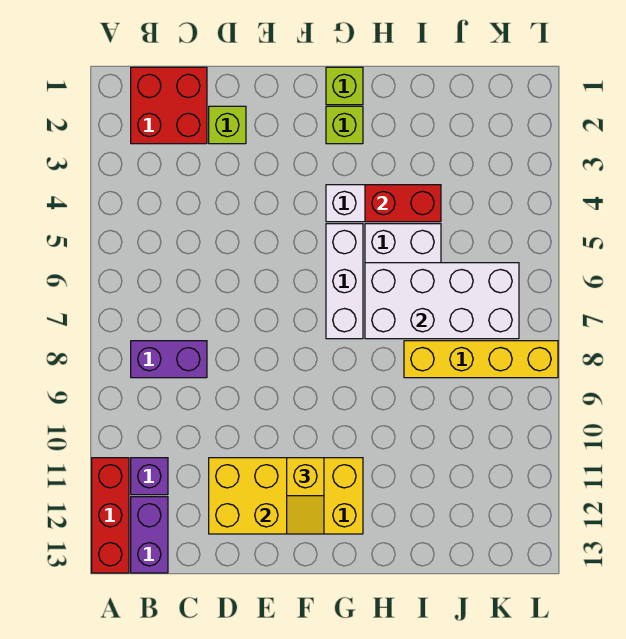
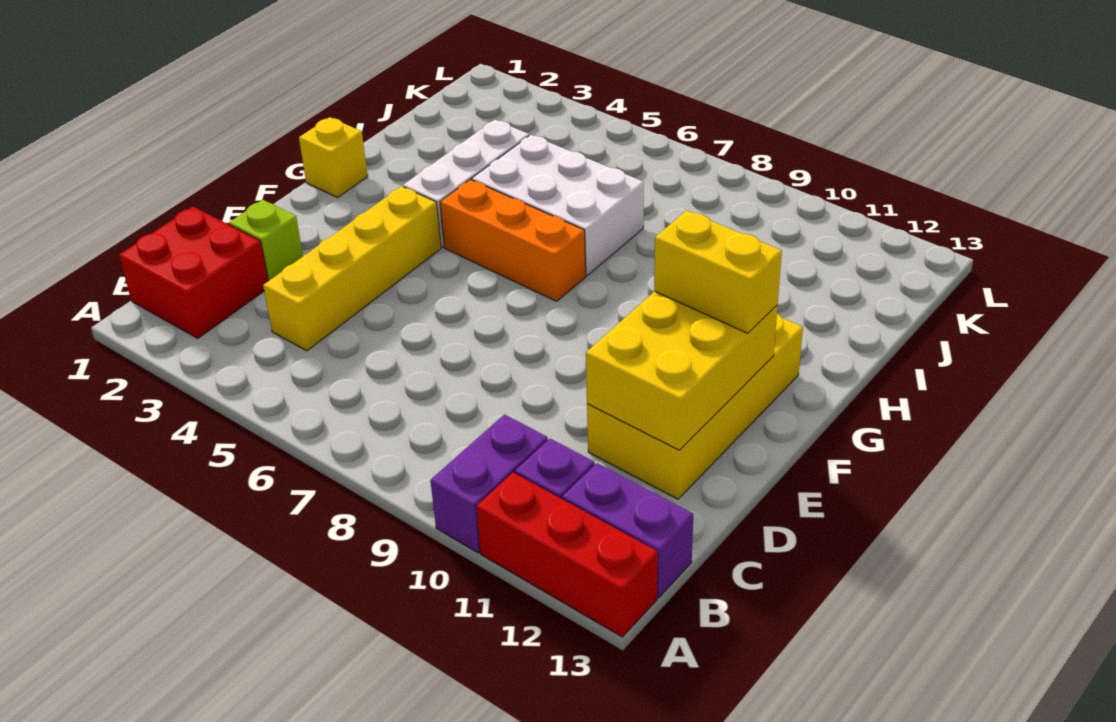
purple 1x2 brick [131,341,207,378] -> purple 1x2 brick moved to [430,414,548,553]
yellow 1x2 slope [287,458,324,534] -> yellow 1x2 brick [654,210,782,333]
lime 1x1 brick [326,67,363,105] -> yellow 1x1 brick [299,117,368,197]
lime 1x1 brick [326,106,363,144] -> none
white 1x3 brick [326,224,363,339] -> orange 1x3 brick [440,180,586,301]
red 1x2 brick [365,185,441,222] -> none
white 2x4 brick [365,263,519,339] -> none
yellow 1x4 brick [404,341,558,378] -> yellow 1x4 brick moved to [263,186,441,351]

